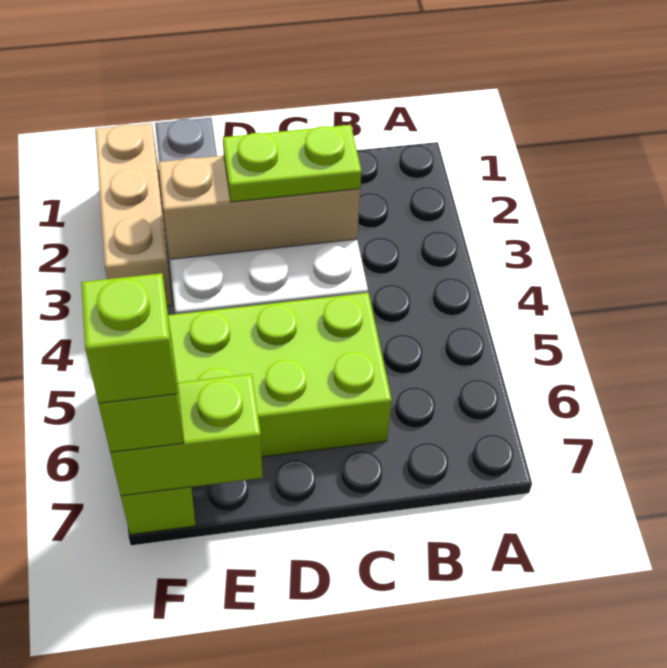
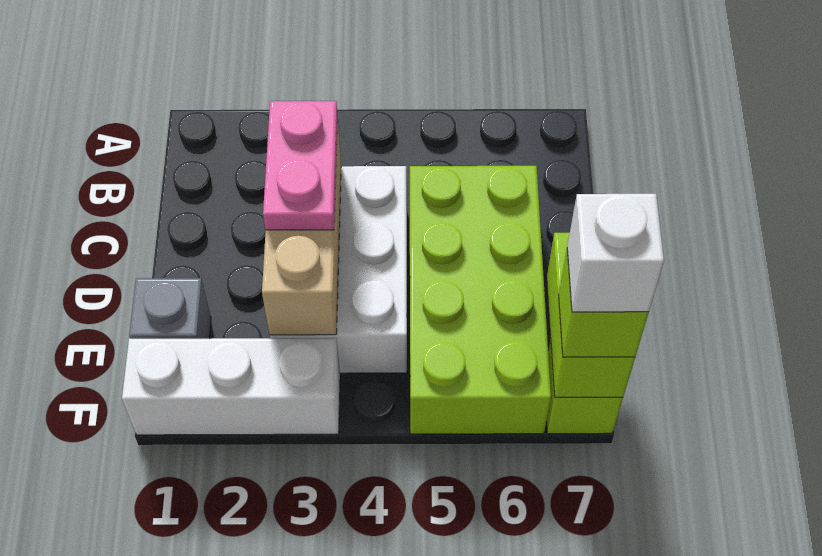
lime 1x2 plate [223,125,361,202] -> pink 1x2 plate [263,101,338,230]
tan 1x3 brick [95,123,173,306] -> white 1x3 brick [122,338,340,435]
lime 1x1 brick [81,273,177,403] -> white 1x1 brick [567,194,664,312]

